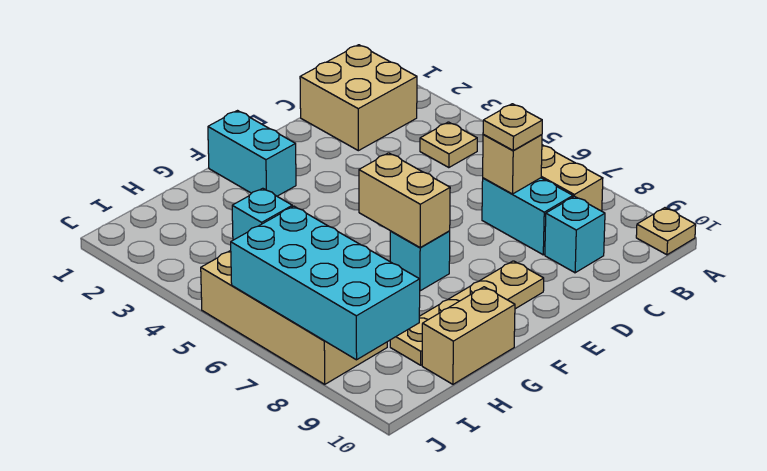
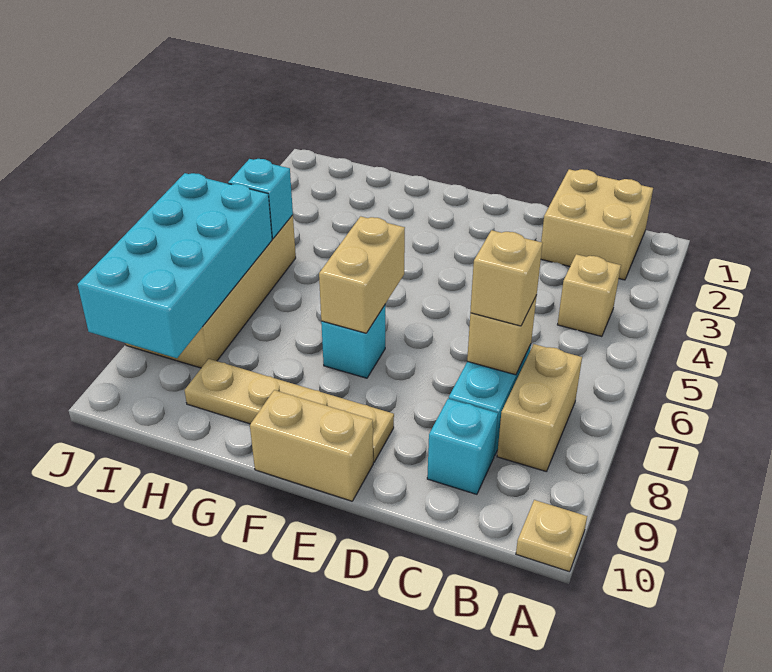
tan 1x1 plate [420,122,477,168] -> tan 1x1 brick [558,254,621,337]
tan 1x1 plate [483,104,542,151] -> tan 1x1 brick [470,230,542,326]
cyan 1x2 brick [208,111,296,196] -> none
tan 1x2 brick [422,287,515,384] -> tan 1x2 brick moved to [250,390,373,501]

